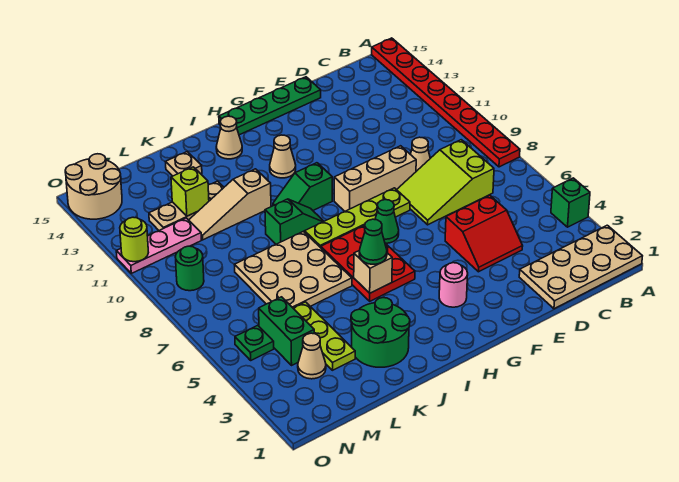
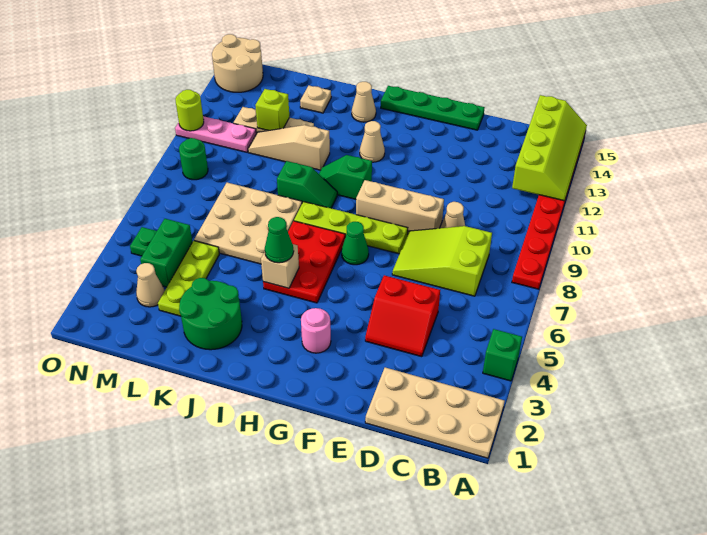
none -> lime 2x4 slope [512,95,587,201]

